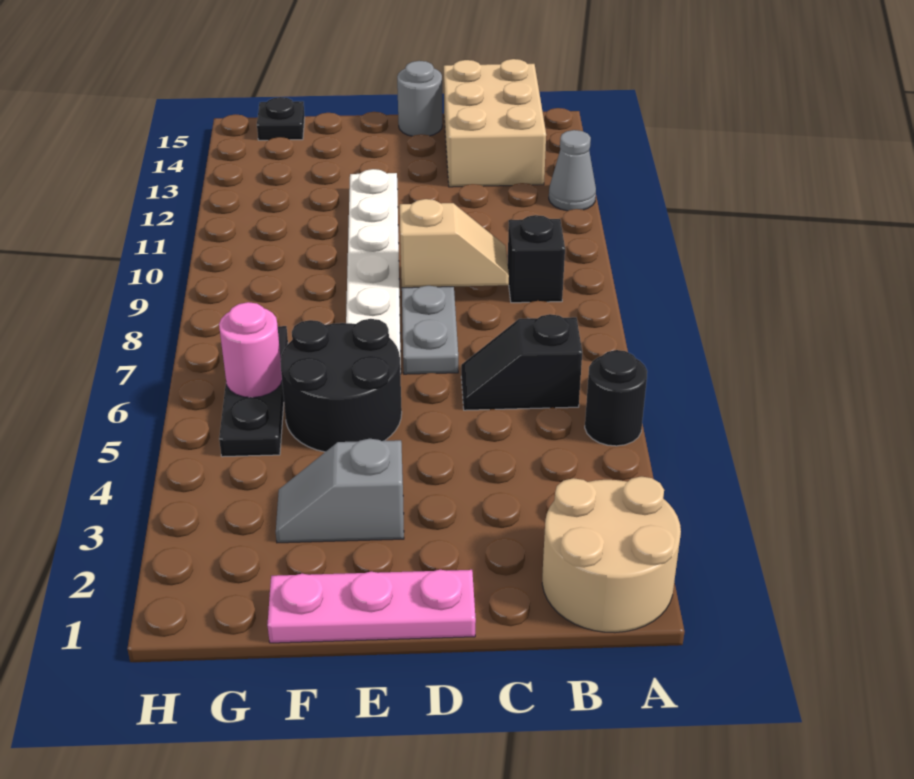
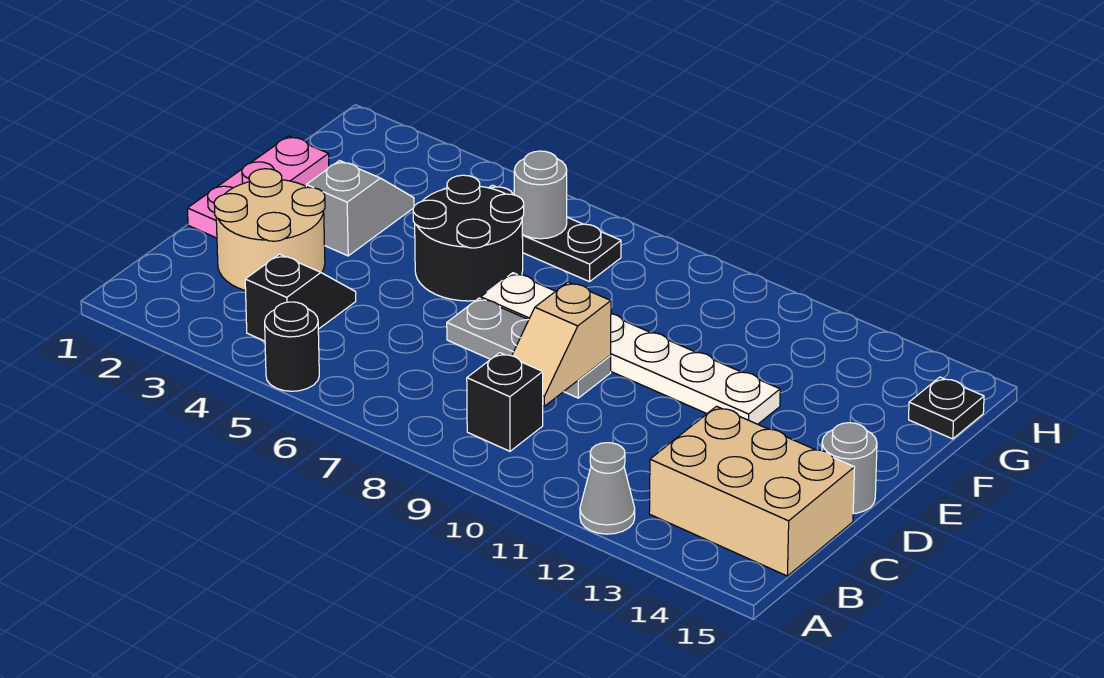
tan 2x2 round brick [542,477,681,633] -> tan 2x2 round brick moved to [214,169,325,291]
black 1x2 slope [461,314,582,410] -> black 1x2 slope moved to [245,254,356,341]
pink 1x1 round brick [219,302,282,397] -> grey 1x1 round brick [514,151,567,239]

